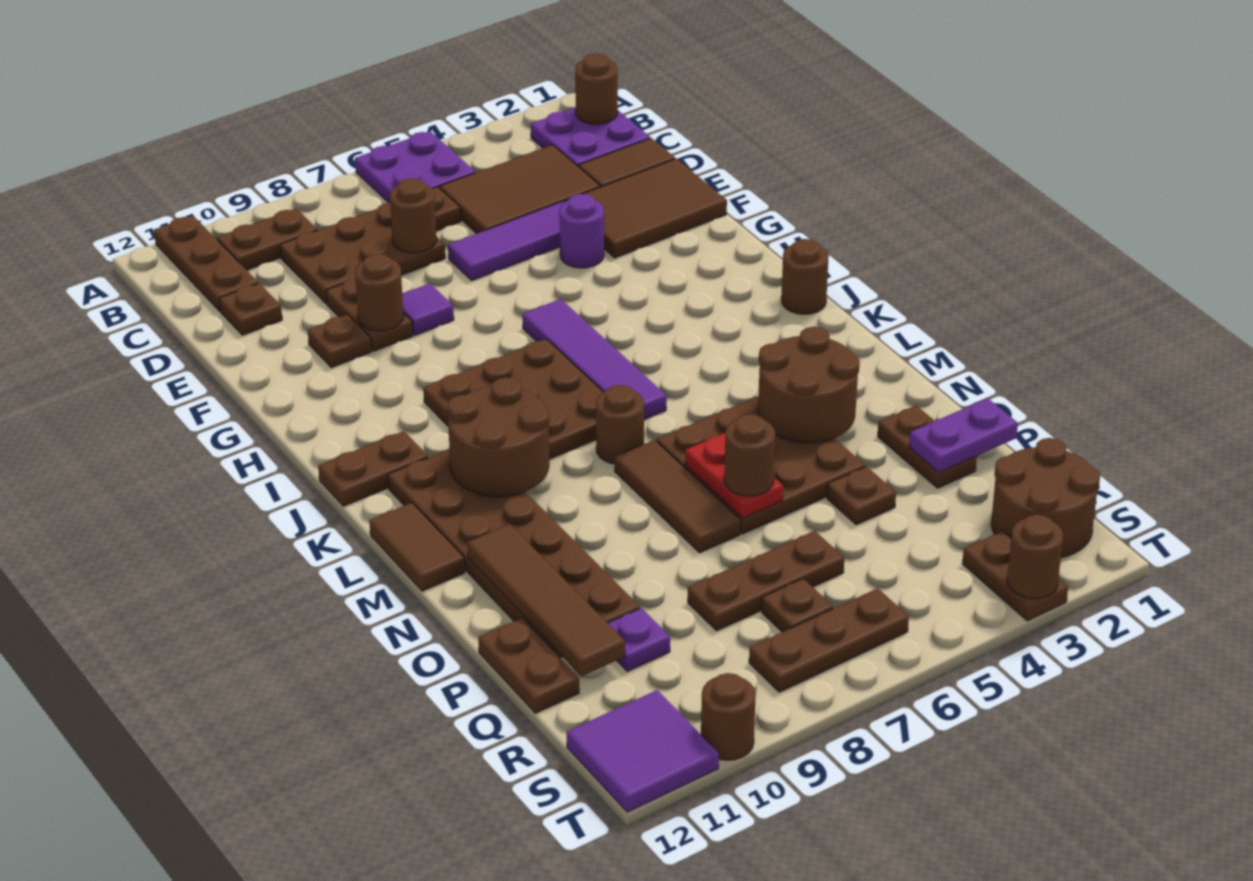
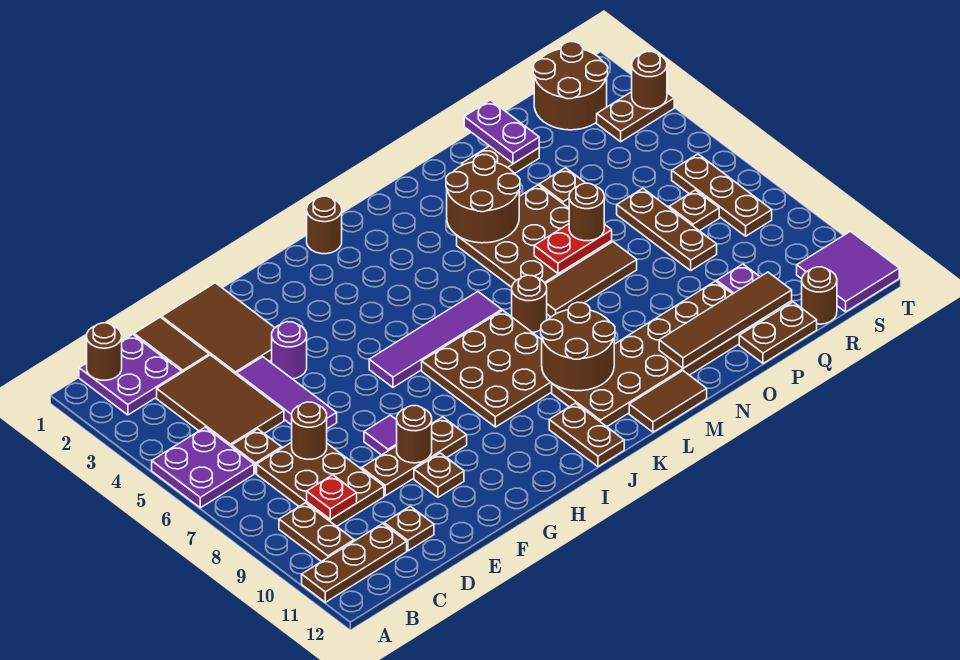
none -> red 1x1 plate [307,475,357,520]
brown 1x2 plate [326,278,413,351] -> brown 1x3 plate [362,417,467,496]
brown 1x1 round brick [701,673,756,760] -> brown 1x1 round brick moved to [802,267,837,324]

